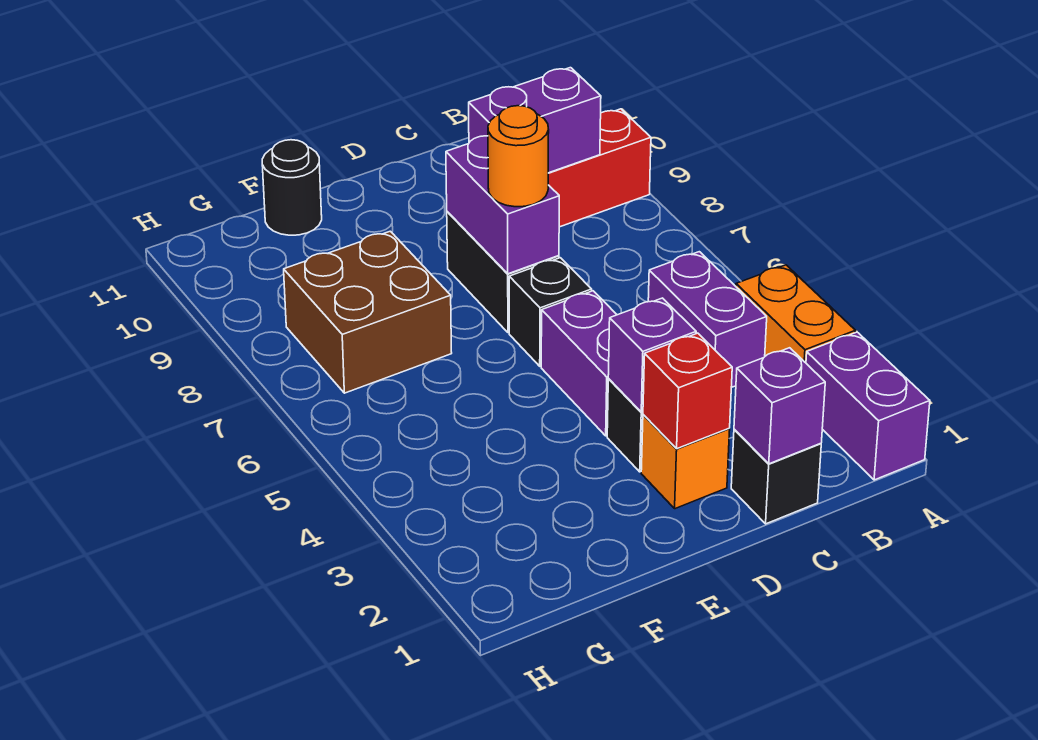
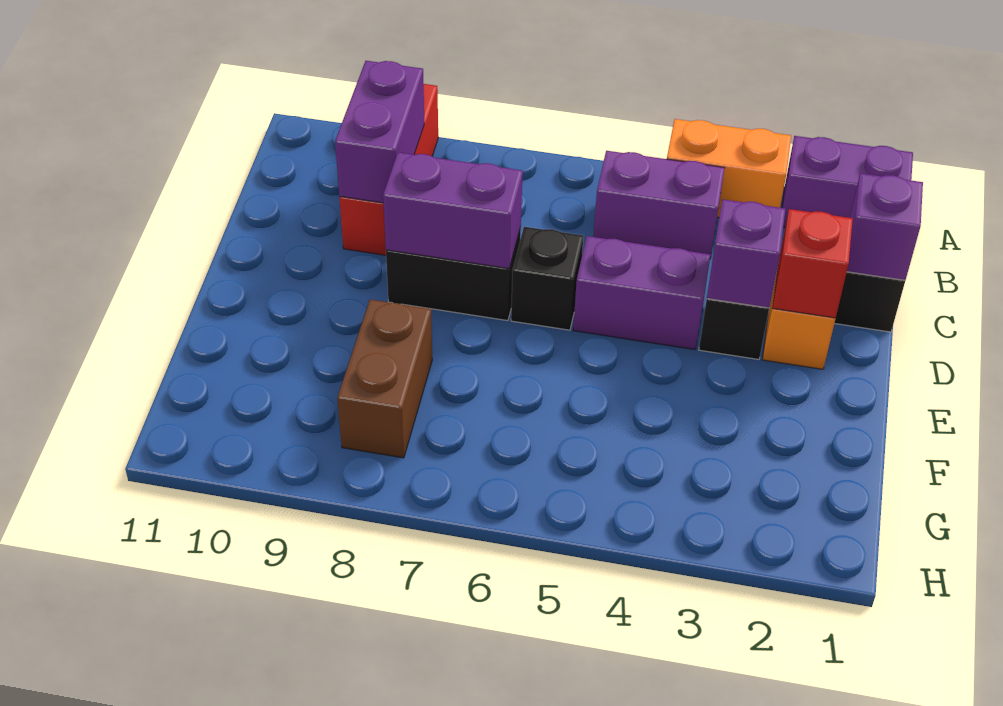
orange 1x1 round brick [488,106,549,207] -> none
brown 2x2 brick [284,231,452,393] -> brown 1x2 brick [337,300,432,458]
black 1x1 round brick [262,140,322,235] -> none

